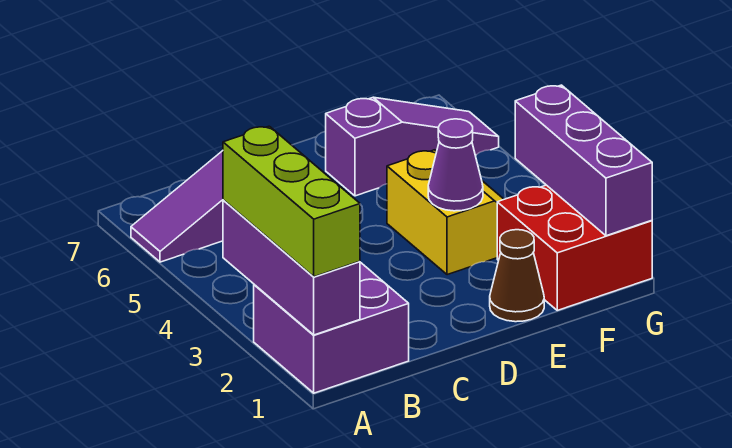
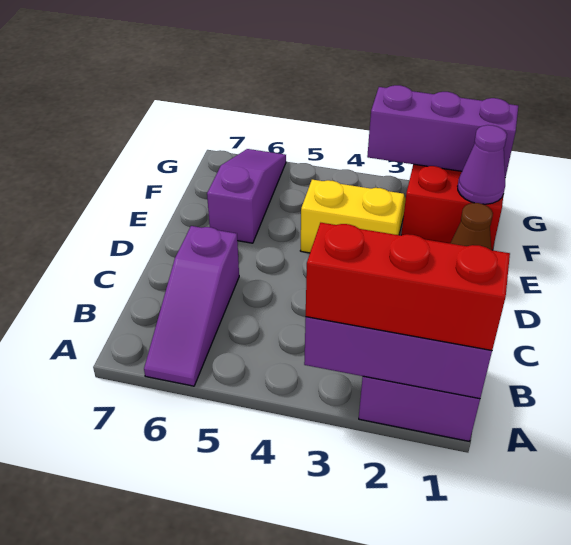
lime 1x3 brick [223,126,360,277] -> red 1x3 brick [306,223,510,350]
purple 1x1 cone [428,119,483,211] -> purple 1x1 cone moved to [458,125,507,204]

